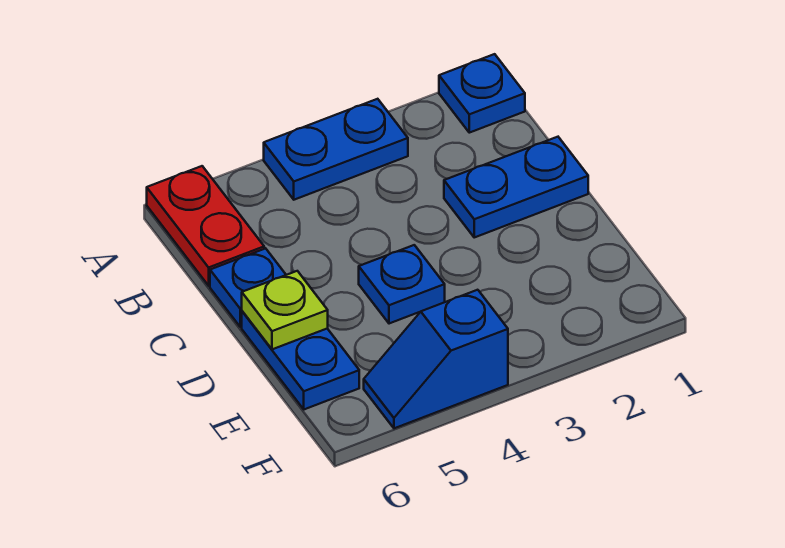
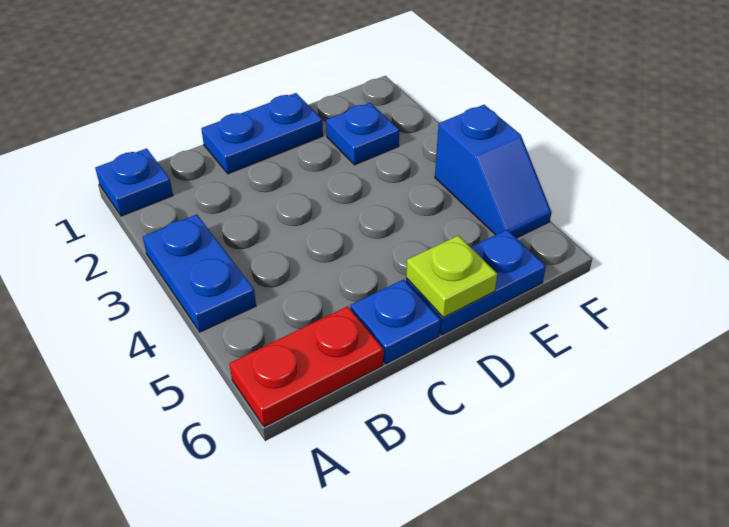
blue 1x2 plate [444,137,588,237] -> blue 1x2 plate turned to [201,93,323,174]
blue 1x1 plate [359,245,445,324] -> blue 1x1 plate moved to [326,103,399,165]

